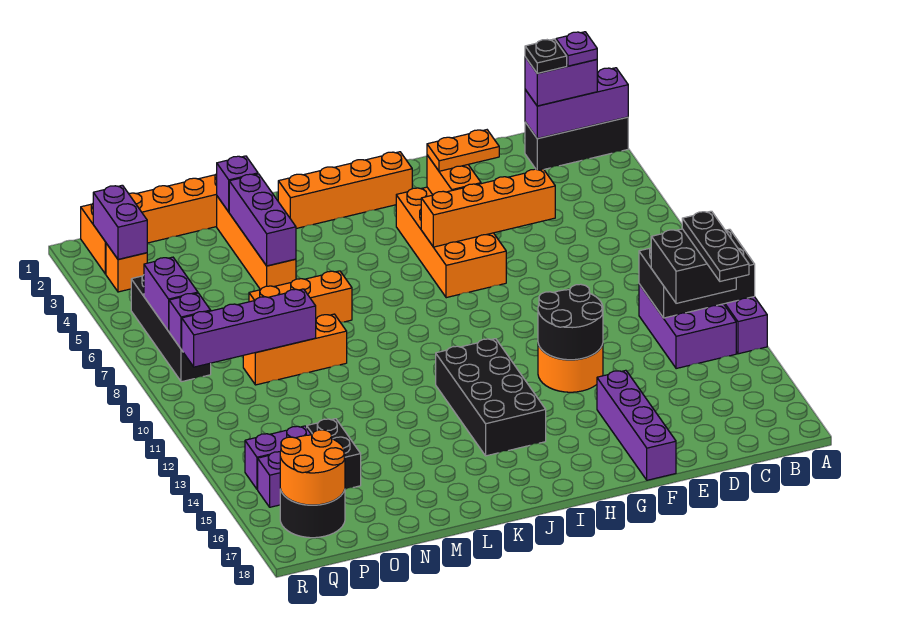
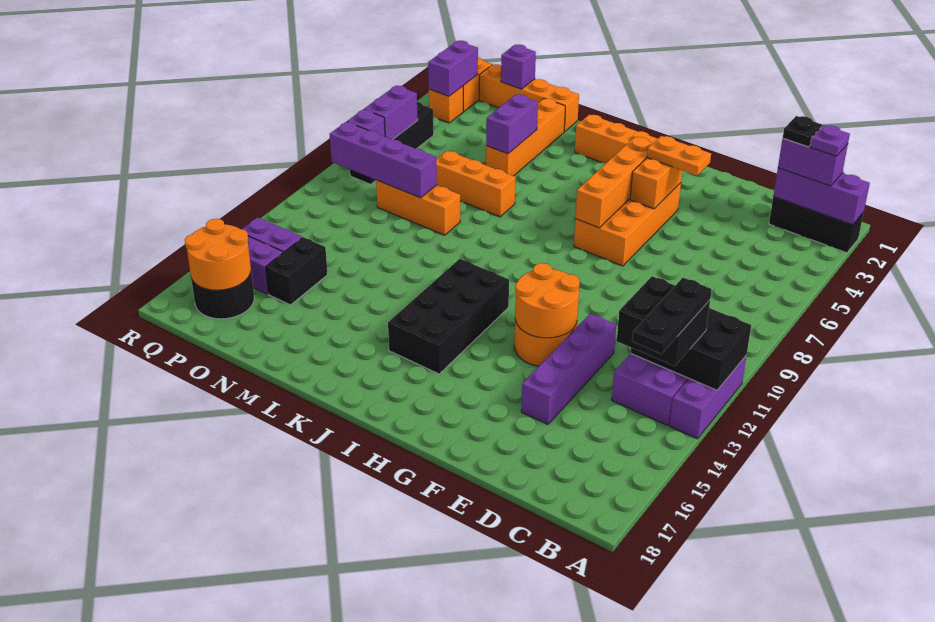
orange 1x4 brick [421,169,555,247] -> orange 1x4 brick turned to [575,137,653,228]
black 2x2 round brick [538,284,603,360] -> orange 2x2 round brick [515,263,580,338]
purple 1x4 brick [597,370,676,480] -> purple 1x4 brick moved to [521,313,616,424]
purple 1x1 brick [217,156,258,212] -> purple 1x1 brick moved to [501,45,536,89]
purple 1x3 brick [229,174,296,266] -> purple 1x2 brick [486,94,538,154]

